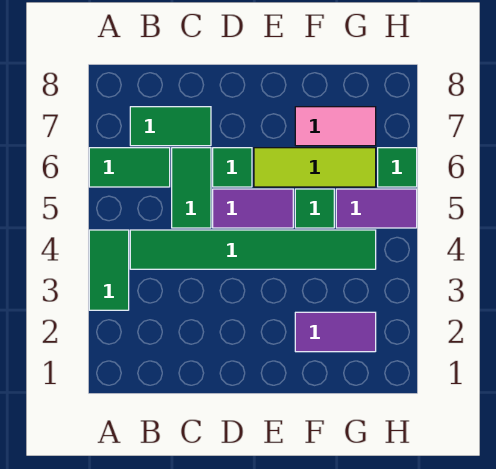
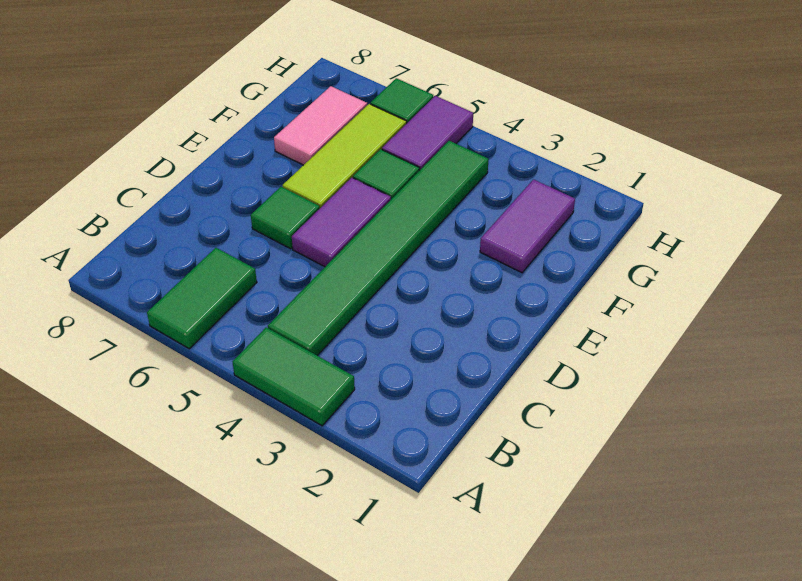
green 1x2 tile [130,107,211,146] -> none
green 1x2 tile [172,148,211,228] -> none

